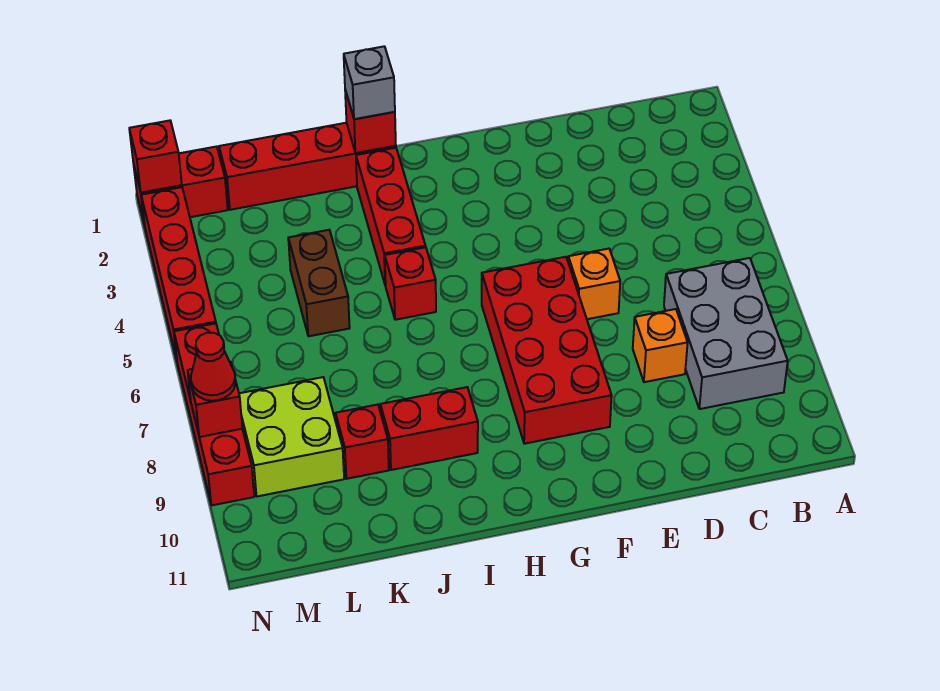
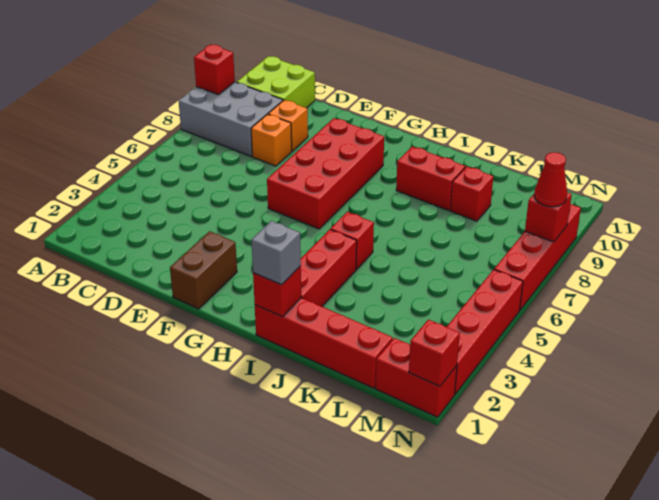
none -> red 1x1 brick [194,44,235,95]
grey 2x3 brick [664,258,788,409] -> grey 2x3 brick turned to [179,82,283,156]
orange 1x1 brick [568,249,620,319] -> orange 1x1 brick moved to [268,100,308,151]
brown 1x2 brick [288,230,350,336] -> brown 1x2 brick moved to [170,231,237,309]
lime 2x2 brick [239,377,344,496] -> lime 2x2 brick moved to [237,56,315,108]

